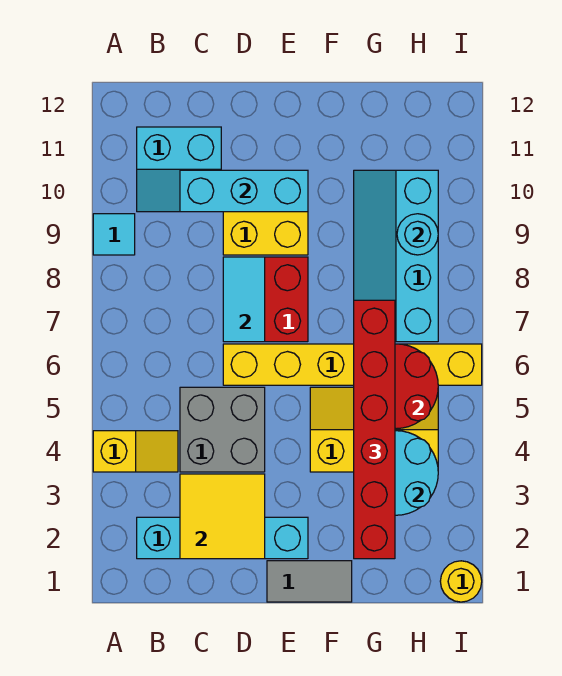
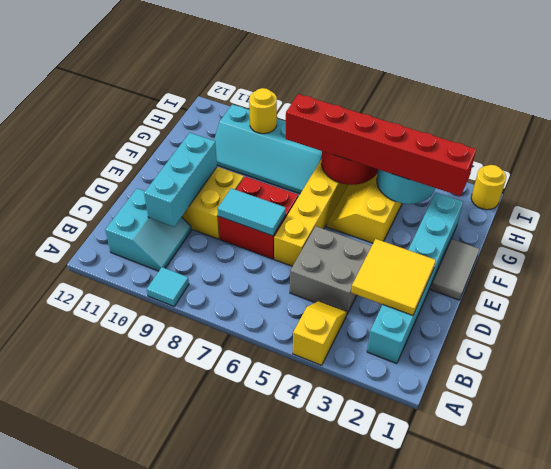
cyan 1x4 brick [137,517,308,559] -> cyan 1x6 brick [367,193,463,364]
cyan 1x1 round brick [397,214,438,255] -> yellow 1x1 round brick [249,88,277,134]

